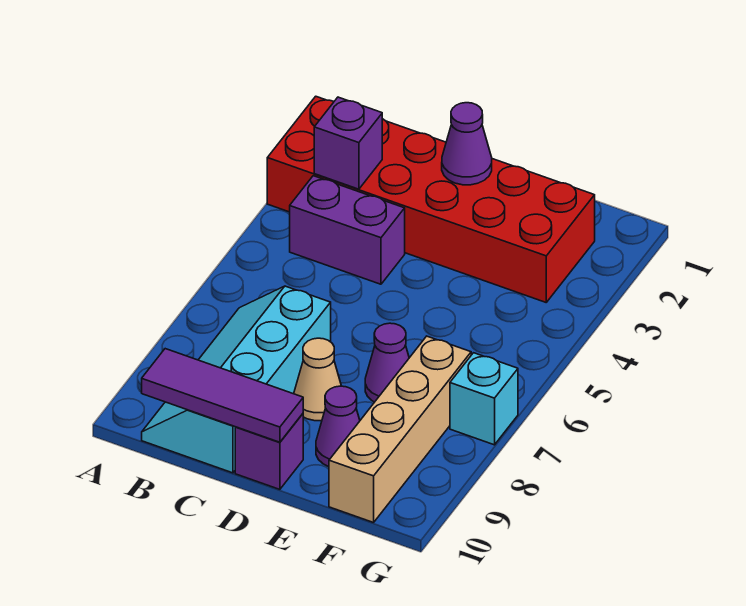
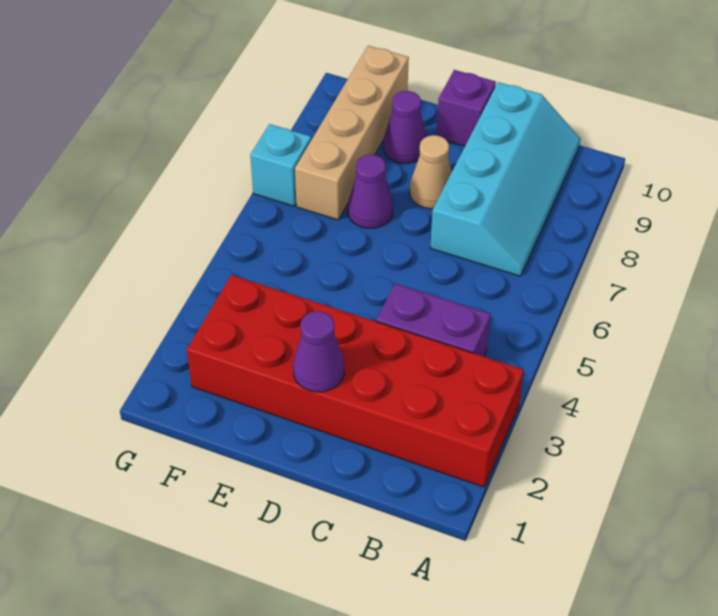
purple 1x1 brick [314,97,382,189] -> none
purple 1x3 tile [142,349,303,442] -> none

